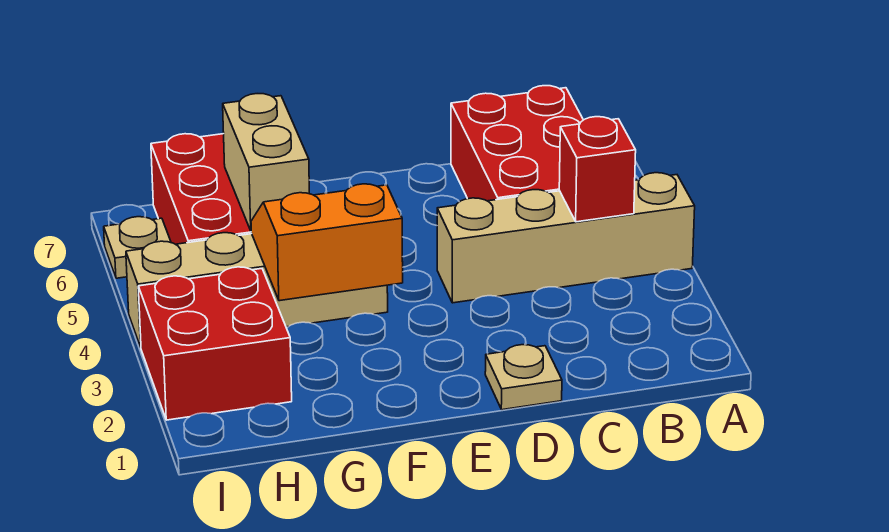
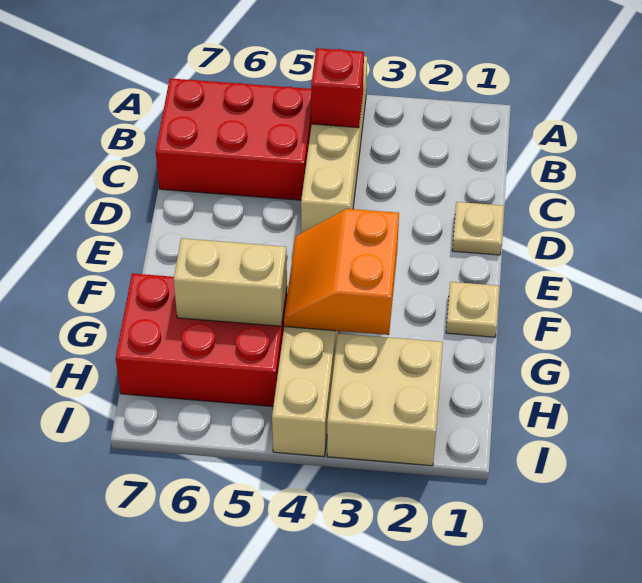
red 2x2 brick [138,267,292,420] -> tan 2x2 brick [327,333,443,466]
tan 1x1 plate [104,217,171,278] -> tan 1x1 plate moved to [446,282,499,337]

